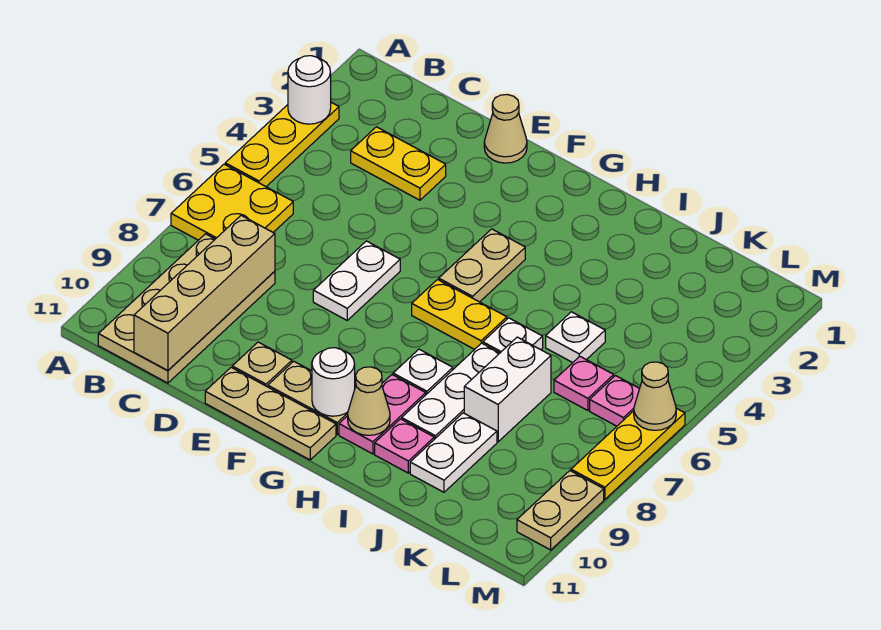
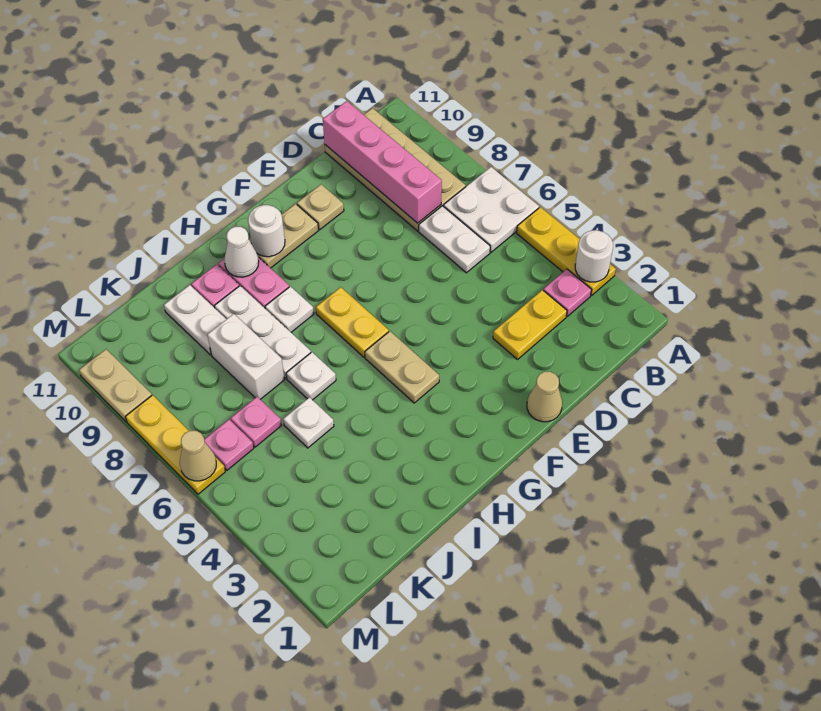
yellow 2x2 plate [171,164,293,240] -> white 2x2 plate [443,167,539,252]
none -> pink 1x1 plate [543,269,592,316]
tan 1x4 brick [134,215,275,371] -> pink 1x4 brick [323,101,442,223]
white 1x2 plate [313,241,400,320] -> white 1x2 plate moved to [419,206,490,273]
tan 1x3 plate [205,367,336,460] -> none
yellow 1x2 plate [412,280,507,349] -> yellow 1x2 plate turned to [316,287,389,357]
tan 1x1 cone [348,367,390,435] -> white 1x1 cone [224,227,259,277]

